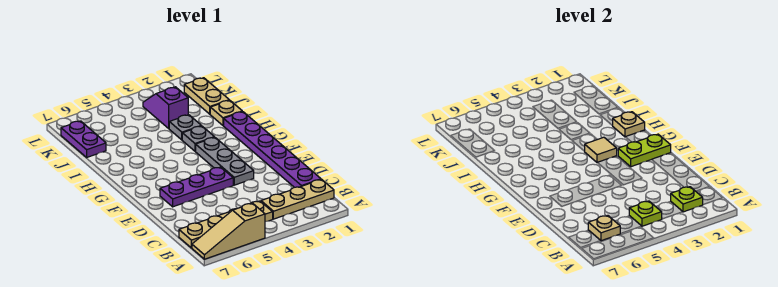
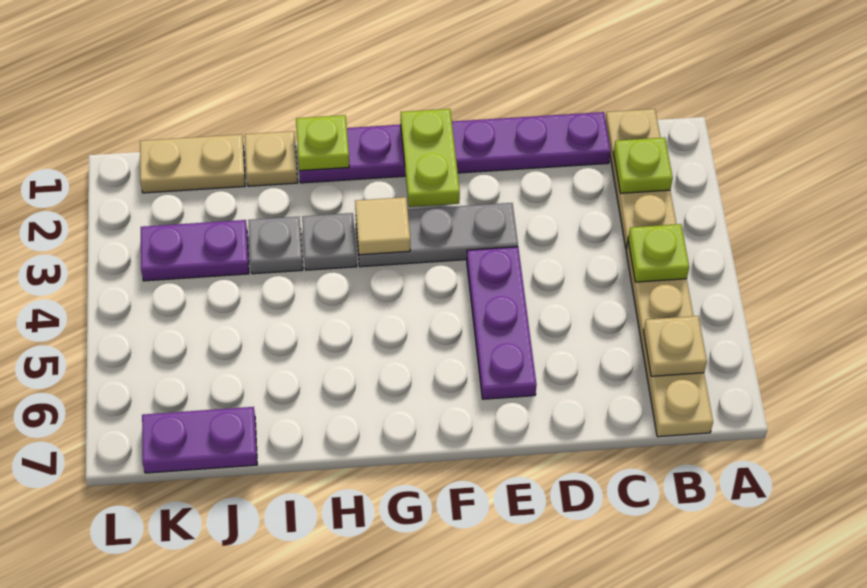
tan 1x3 slope [192,203,265,259] -> none
tan 1x1 plate [613,112,645,137] -> lime 1x1 plate [296,115,349,171]
purple 1x2 slope [143,87,188,128] -> purple 1x2 plate [141,220,249,281]

